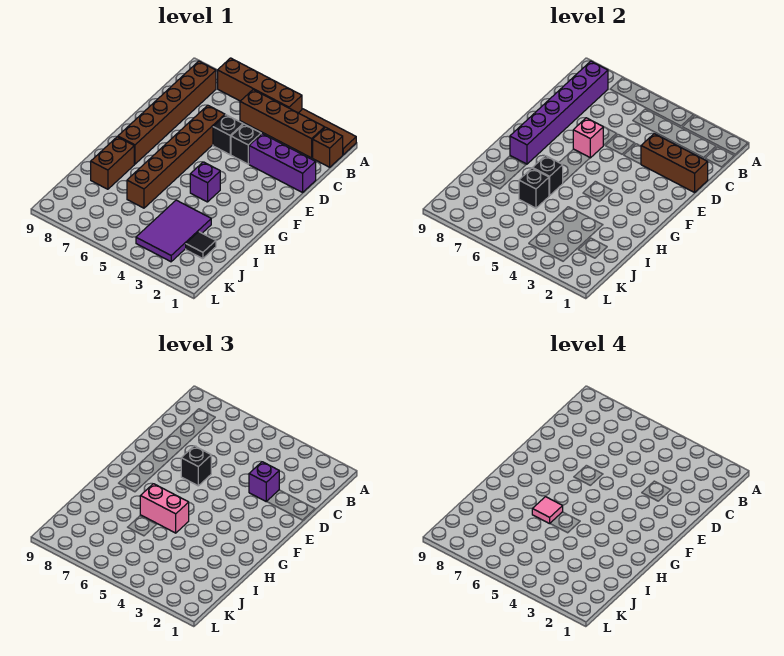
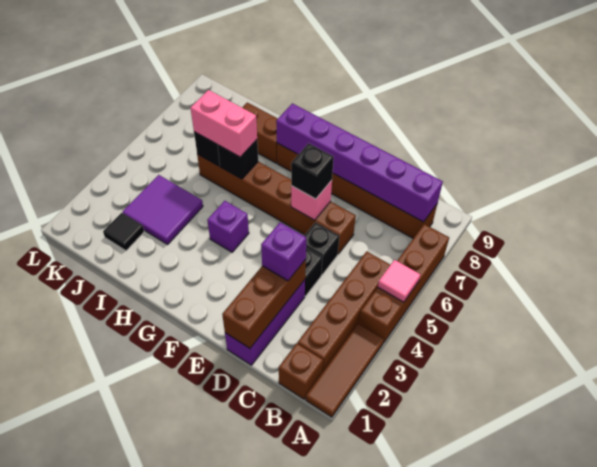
pink 1x2 brick [140,484,189,533] -> pink 1x2 brick turned to [191,90,257,157]
pink 1x1 tile [532,497,563,524] -> pink 1x1 tile moved to [378,260,420,302]
purple 2x3 tile [136,200,211,262] -> purple 2x2 tile [123,175,203,244]

